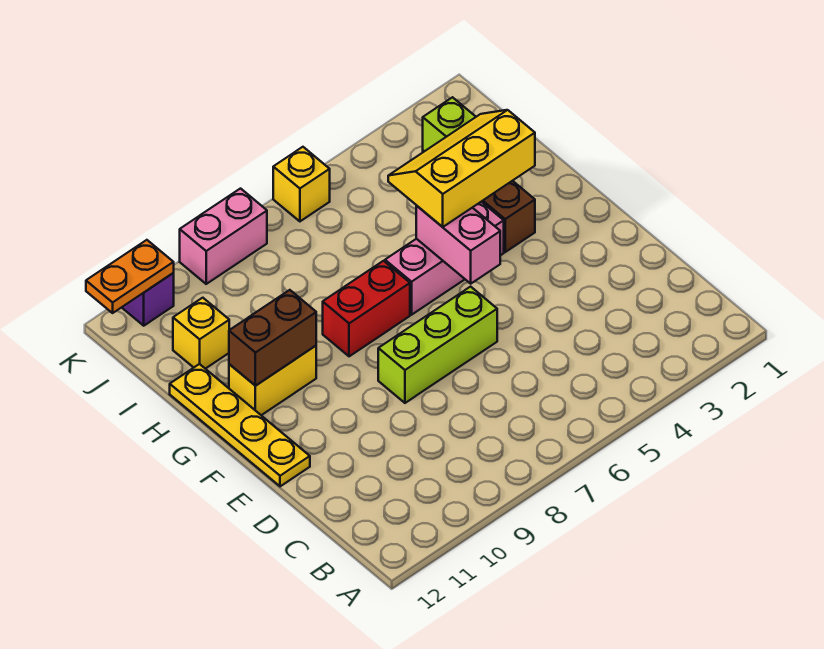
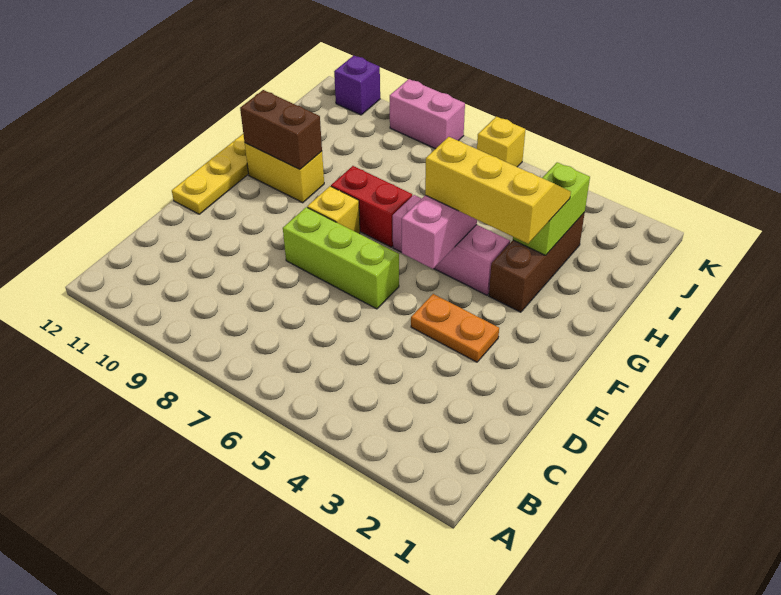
yellow 1x1 brick [173,298,229,369] -> yellow 1x1 brick moved to [307,186,360,234]
orange 1x2 plate [86,240,174,313] -> orange 1x2 plate moved to [411,294,499,362]

